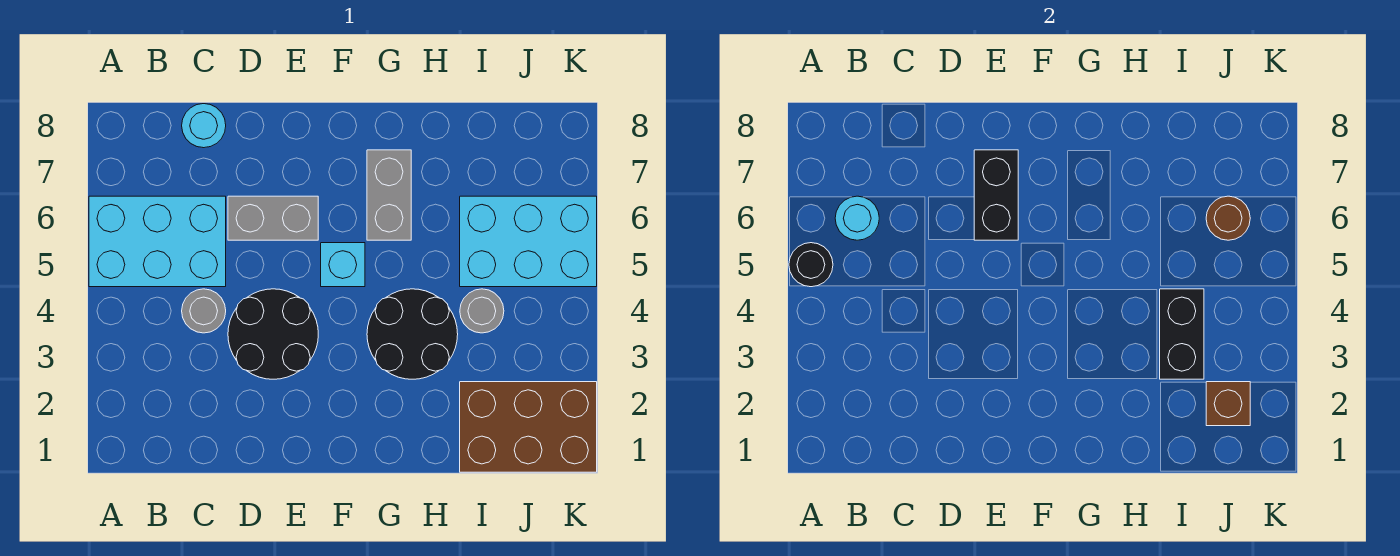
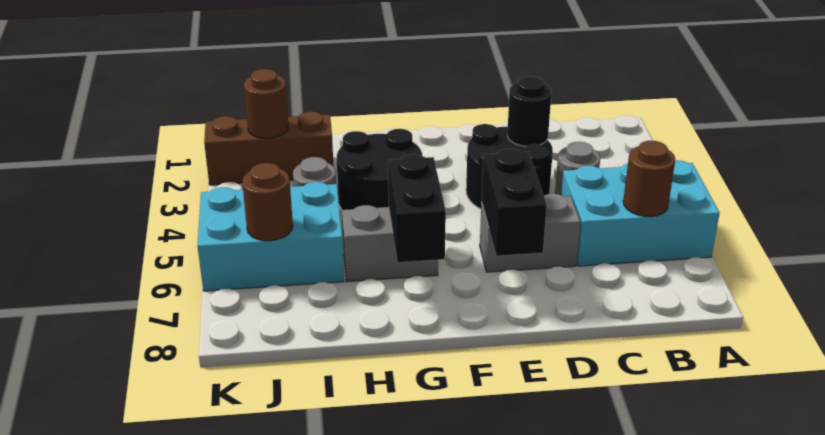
black 1x1 round brick [789,243,833,287] -> black 1x1 round brick moved to [507,76,551,146]
cyan 1x1 round brick [835,196,879,240] -> brown 1x1 round brick [623,141,675,217]
cyan 1x1 round brick [182,104,226,148] -> none
cyan 1x1 brick [321,243,365,287] -> none
grey 1x2 brick [367,150,411,240] -> grey 1x2 brick turned to [342,205,438,282]
brown 2x3 brick [460,382,597,472] -> brown 1x3 brick [204,112,334,185]
black 1x2 brick [1160,289,1204,379] -> black 1x2 brick moved to [388,154,446,262]
brown 1x1 brick [1206,382,1250,426] -> brown 1x1 round brick [244,69,289,138]

